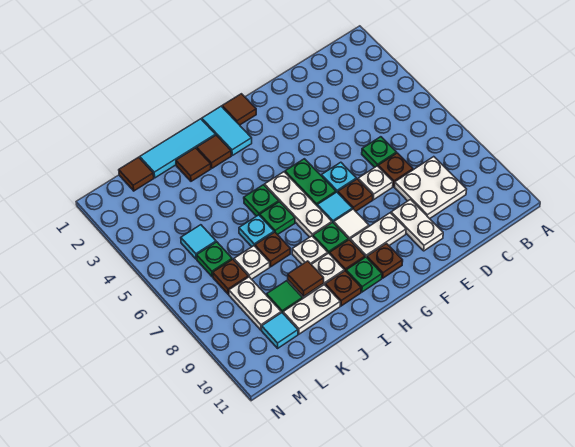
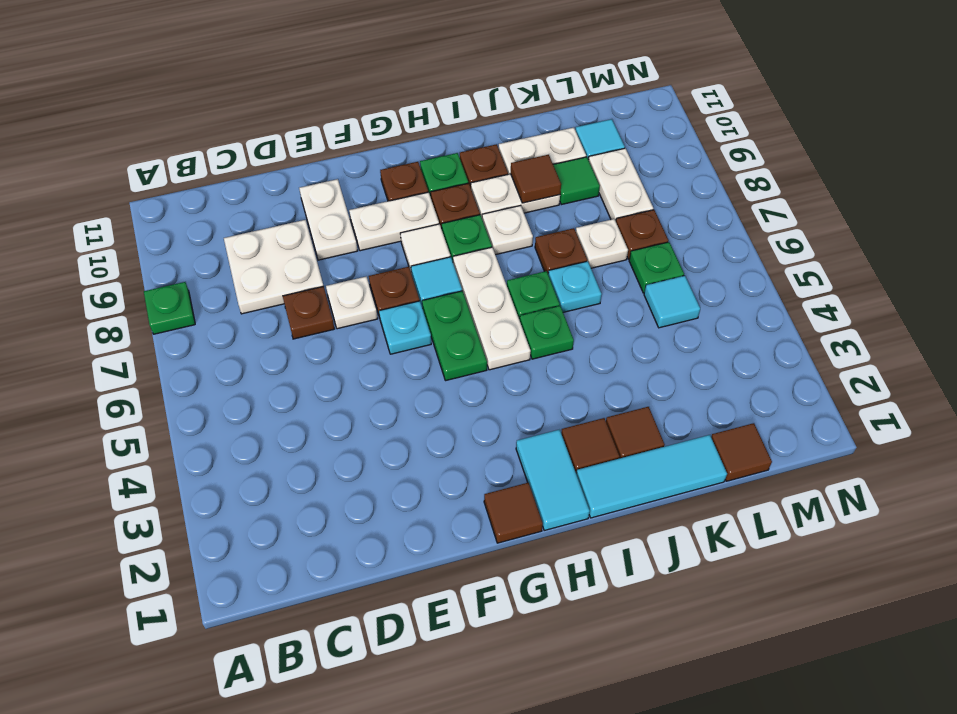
green 1x1 plate [362,137,397,167] -> green 1x1 plate moved to [144,282,195,334]

